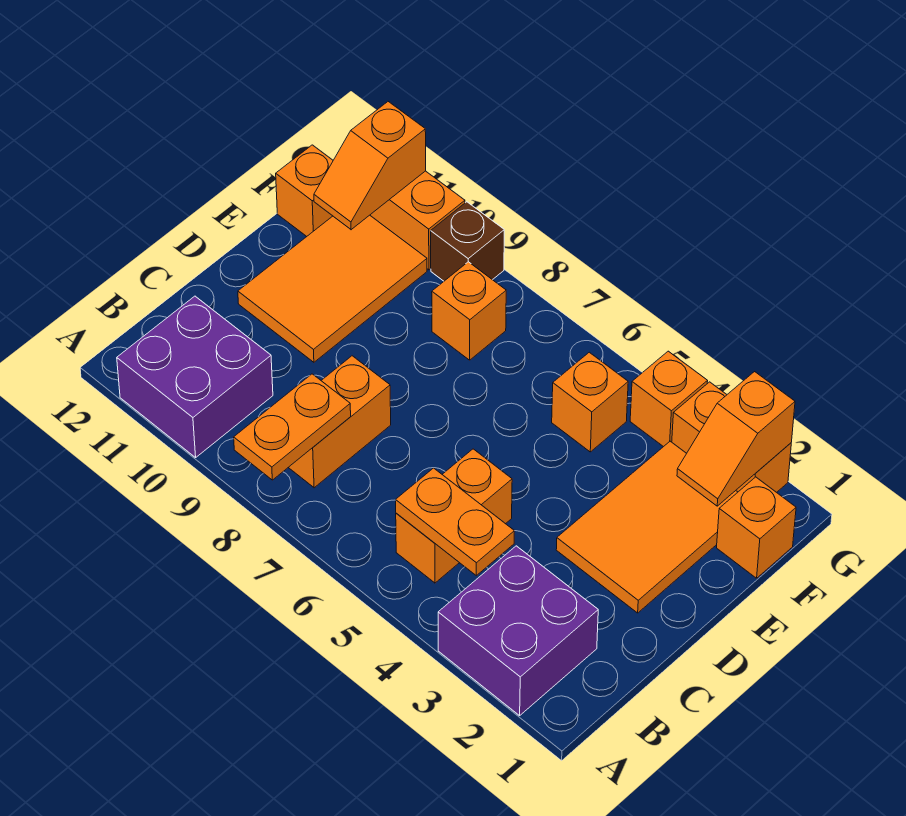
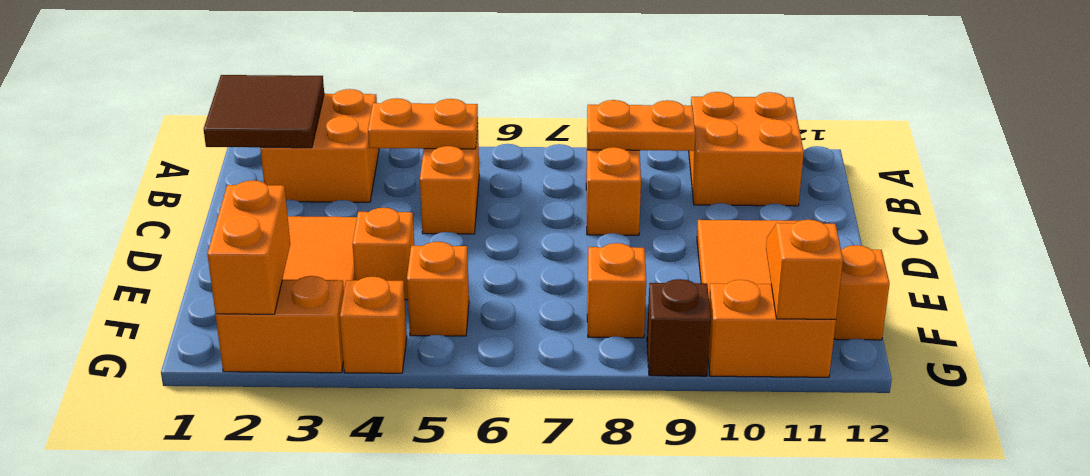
none -> brown 2x2 tile [204,75,324,148]
purple 2x2 brick [438,546,598,716] -> orange 2x2 brick [260,89,379,202]
orange 1x2 plate [234,374,351,480] -> orange 1x2 plate turned to [587,100,695,151]
purple 2x2 brick [117,296,273,458] -> orange 2x2 brick [689,92,804,206]
orange 1x1 brick [717,477,796,578] -> orange 1x1 brick moved to [352,208,414,300]
orange 1x2 slope [677,372,795,506] -> orange 1x2 brick [207,180,290,314]

